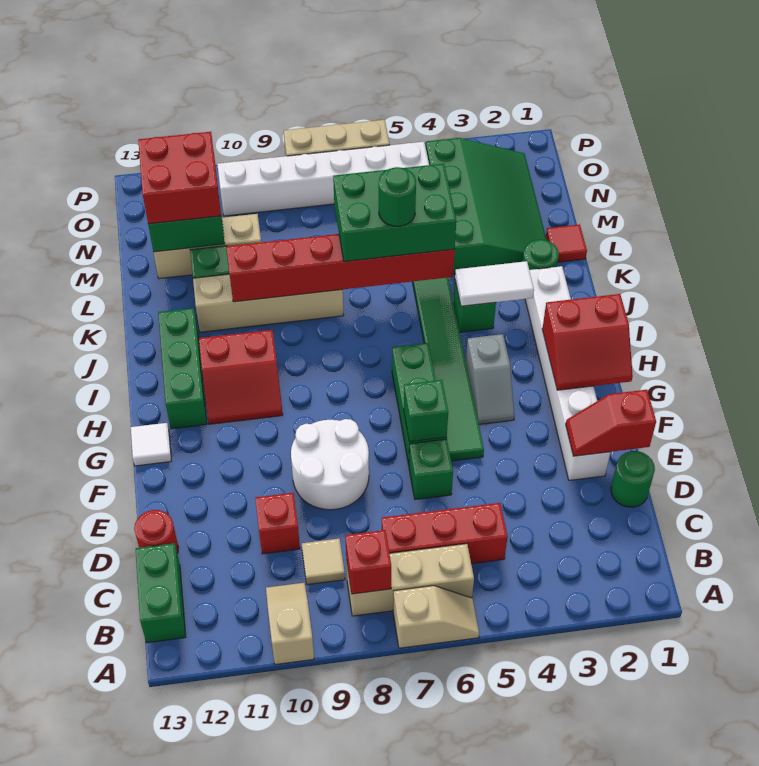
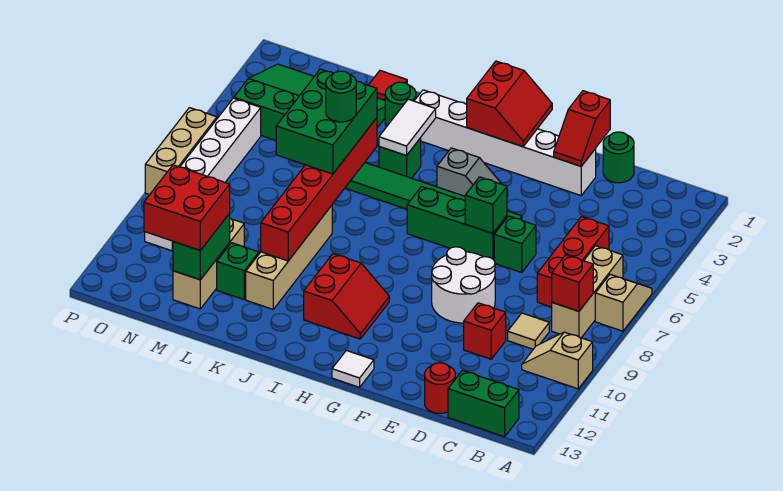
green 1x3 brick [158,308,207,429] -> none

